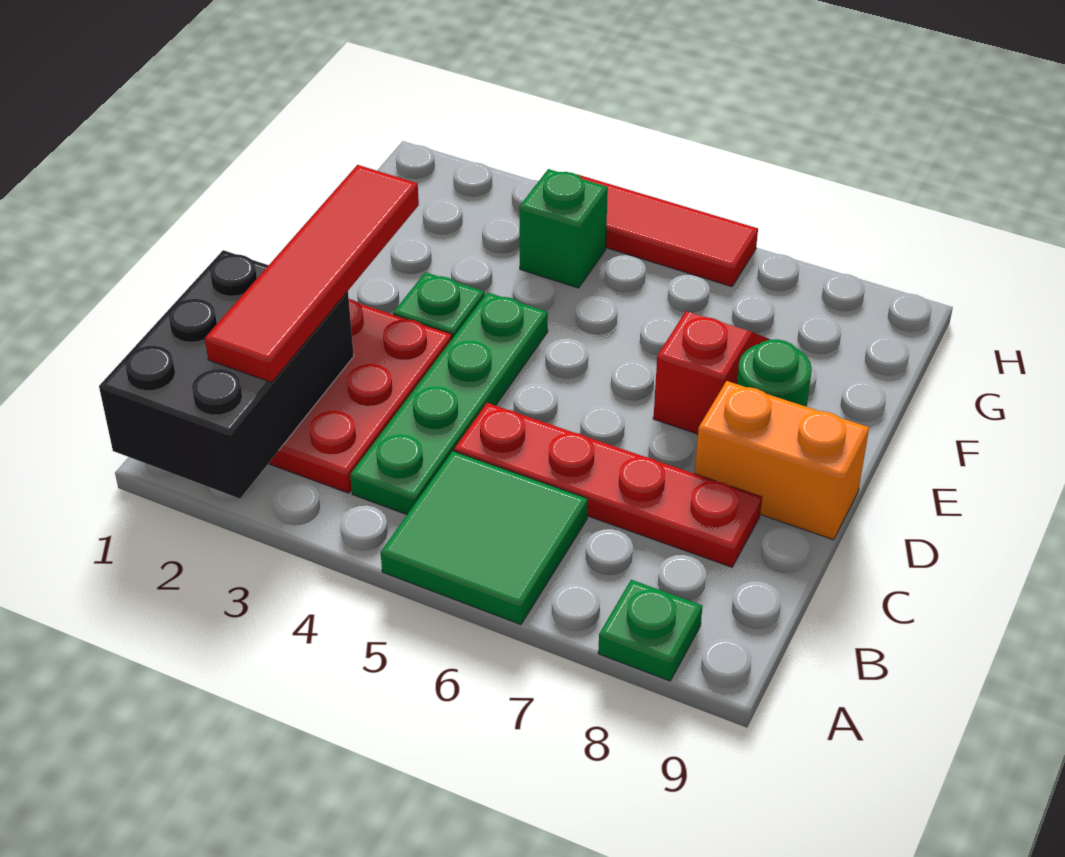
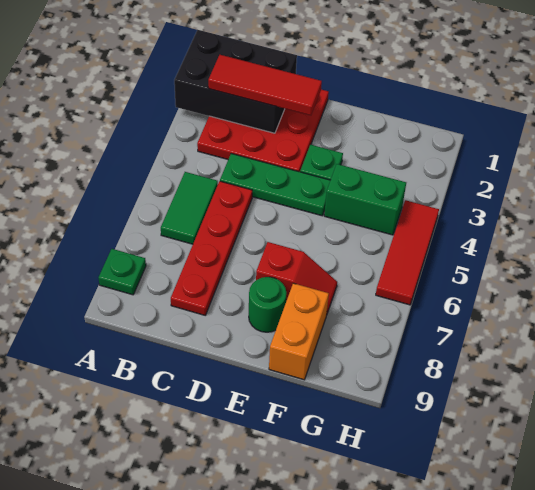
green 2x2 tile [381,451,588,625] -> green 1x2 tile [161,172,218,244]
red 1x4 tile [205,165,419,382] -> red 1x3 tile [208,55,322,115]
green 1x4 plate [350,292,548,515] -> green 1x3 plate [220,154,330,216]
orange 1x2 brick [695,381,869,540] -> orange 1x2 brick moved to [269,283,329,380]
green 1x1 brick [519,169,608,288] -> green 1x2 brick [324,164,406,235]

